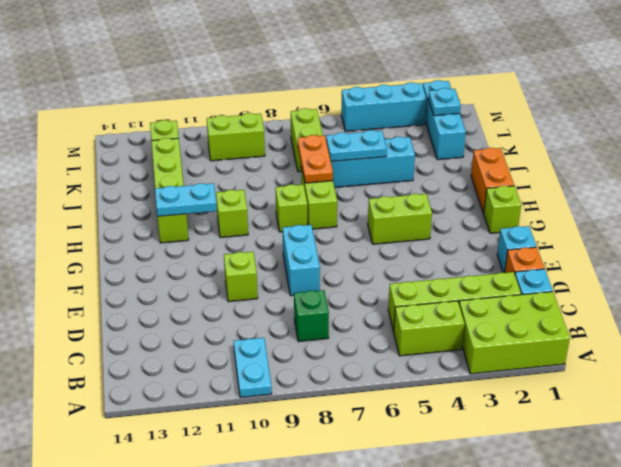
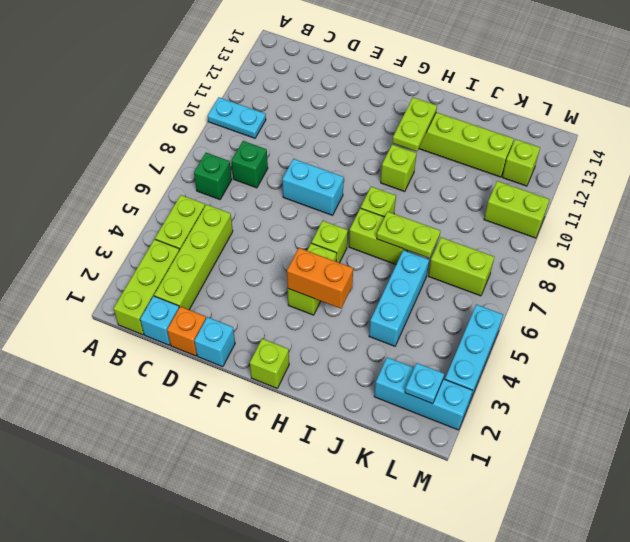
lime 2x3 brick [459,292,570,374] -> lime 1x3 brick [114,239,179,335]
none -> green 1x1 brick [194,153,232,200]
lime 1x1 brick [224,252,258,302] -> lime 1x1 brick moved to [312,221,348,263]
orange 1x2 brick [471,148,514,213] -> orange 1x2 brick moved to [287,248,353,308]
cyan 1x2 plate [155,183,217,216] -> lime 1x2 plate [393,97,437,151]
orange 1x2 plate [297,135,333,183] -> lime 1x2 plate [377,212,440,258]
cyan 1x2 plate [326,130,387,161] -> none
lime 1x2 brick [207,113,265,161] -> lime 1x2 brick turned to [484,181,550,238]

